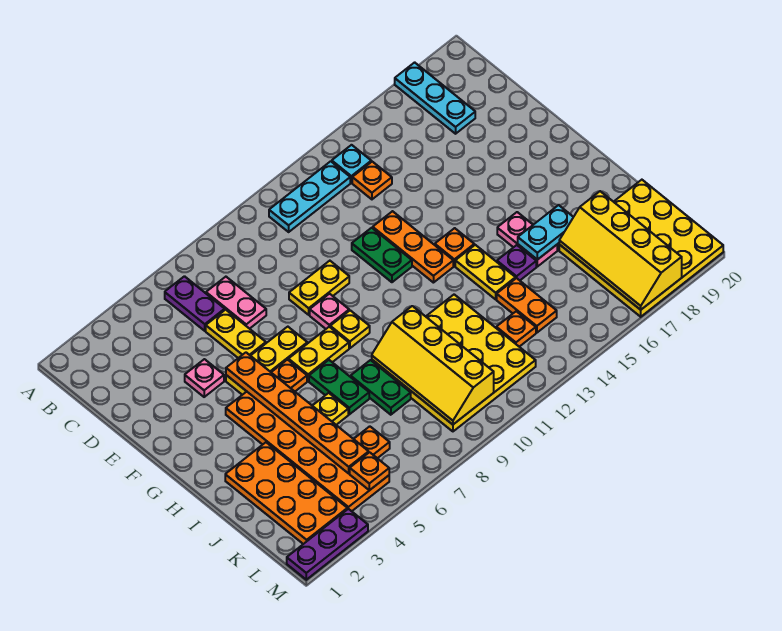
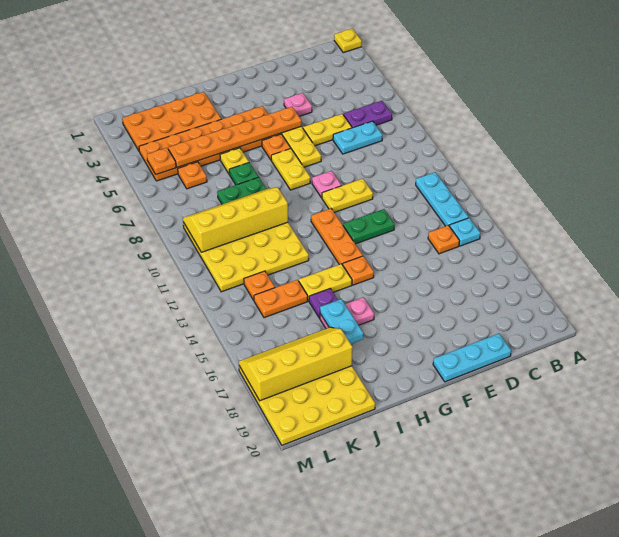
cyan 1x3 plate [395,62,475,134] -> cyan 1x3 plate moved to [433,334,511,382]
pink 1x2 plate [206,277,266,329] -> cyan 1x2 plate [333,121,382,154]
yellow 1x2 plate [289,261,349,315] -> yellow 1x2 plate turned to [322,179,373,213]
orange 1x3 plate [373,211,453,283] -> orange 1x3 plate turned to [311,209,363,265]
yellow 1x1 plate [330,310,370,348] -> yellow 1x1 plate moved to [334,29,362,53]
green 1x2 plate [309,360,369,414] -> green 1x1 plate [229,163,258,185]
purple 1x3 plate [287,509,368,580] -> none

